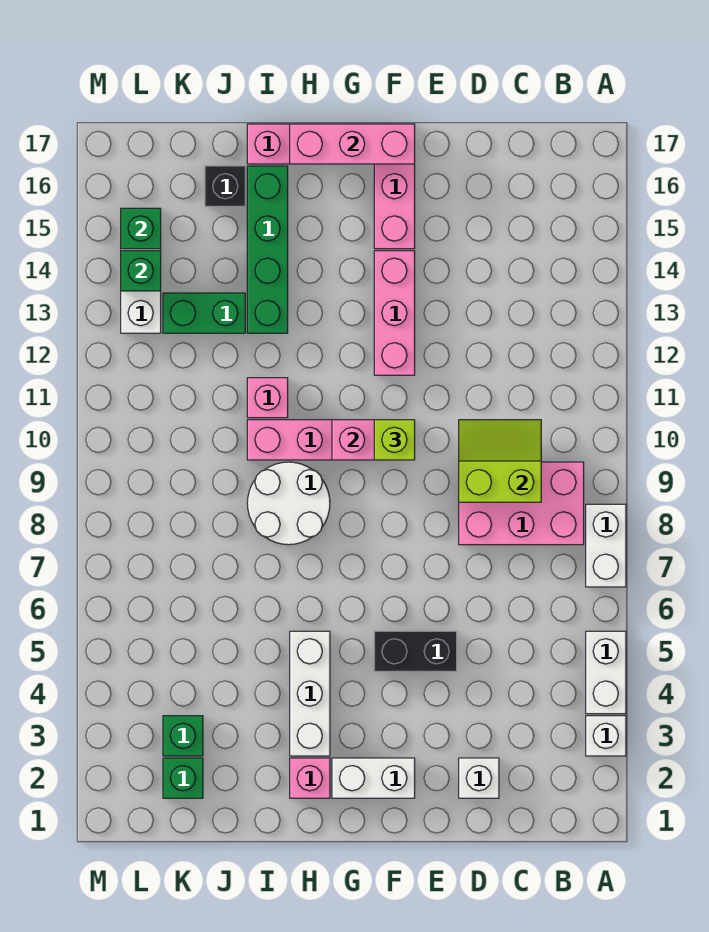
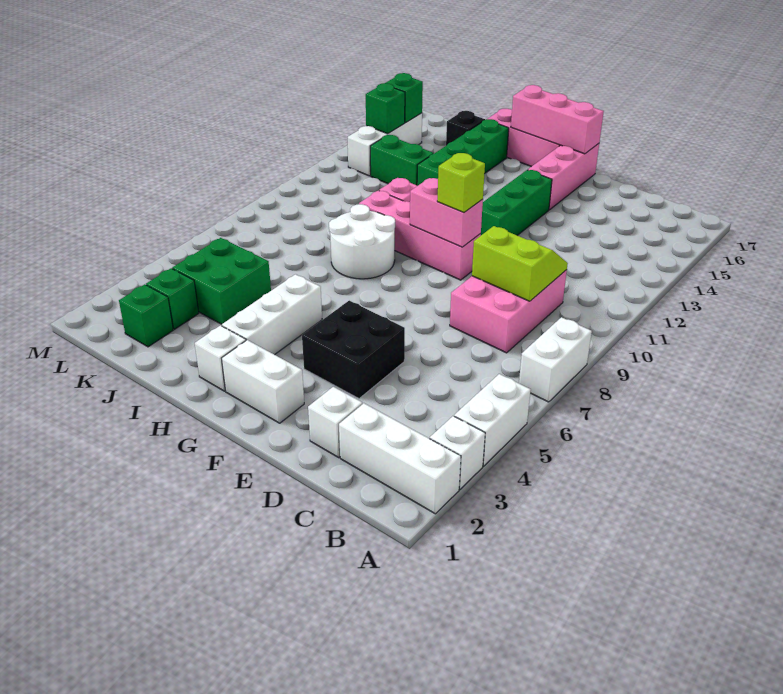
none -> white 1x3 brick [339,403,461,514]
pink 2x3 brick [459,462,584,545] -> pink 2x3 brick turned to [450,270,567,353]
black 1x2 brick [374,631,457,671] -> black 2x2 brick [302,301,405,399]
pink 1x3 brick [374,251,415,375] -> green 1x3 brick [481,170,552,235]
pink 1x1 brick [290,758,330,798] -> white 1x1 brick [195,325,246,391]
none -> green 2x2 brick [172,238,271,324]

